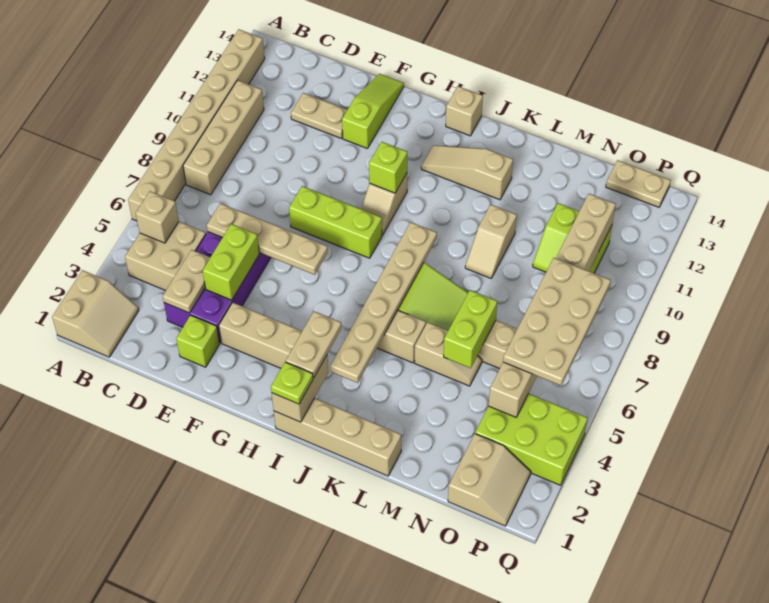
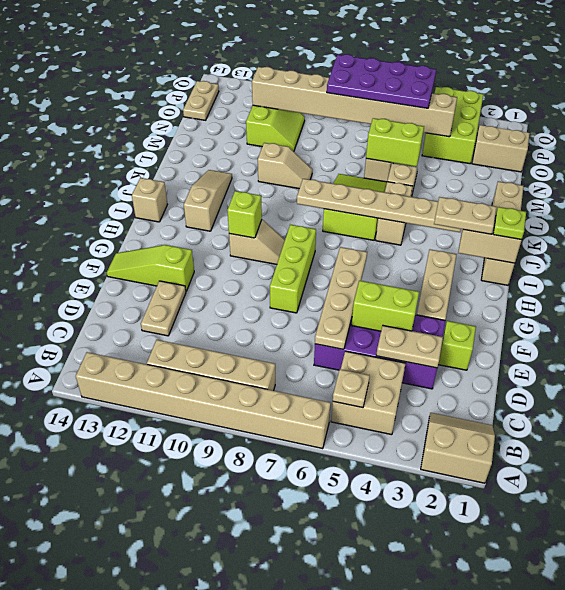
tan 1x1 brick [136,191,179,243] -> tan 1x1 plate [333,369,370,408]
tan 1x3 slope [421,145,513,200] -> tan 1x3 slope turned to [184,170,232,231]
tan 2x4 plate [503,258,611,385] -> purple 2x4 plate [327,54,436,108]

